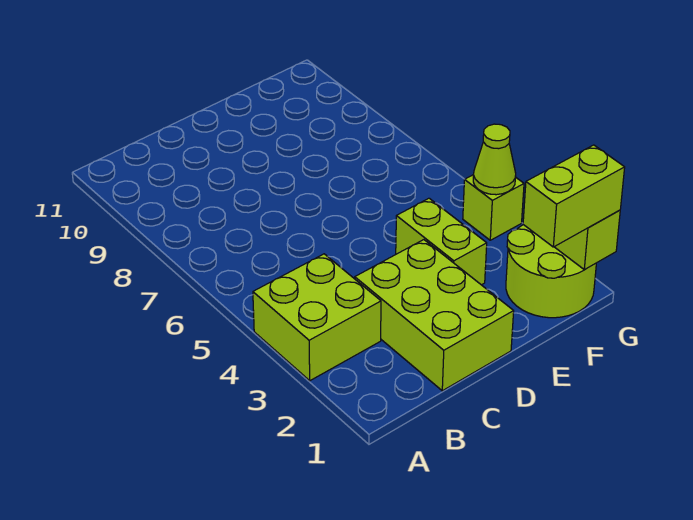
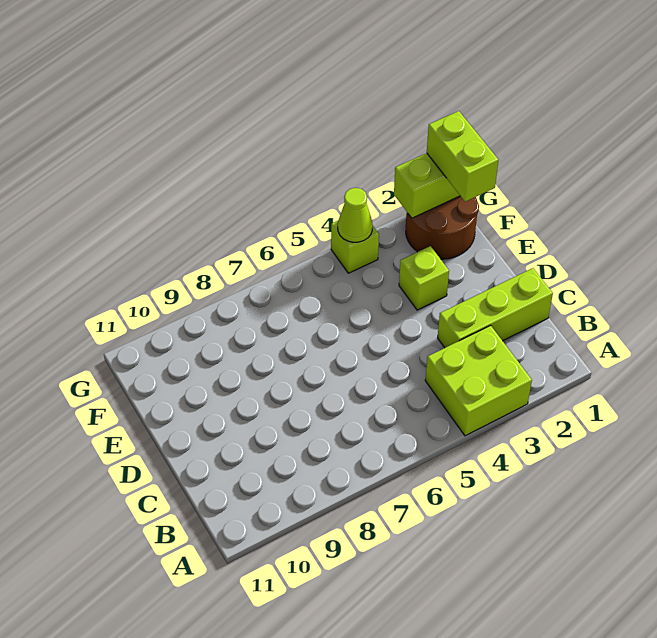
lime 2x3 brick [355,240,514,391] -> lime 1x3 brick [438,268,553,348]
lime 1x2 brick [396,198,487,285] -> lime 1x1 brick [399,246,449,310]
lime 2x2 round brick [506,225,596,318] -> brown 2x2 round brick [406,196,479,259]

